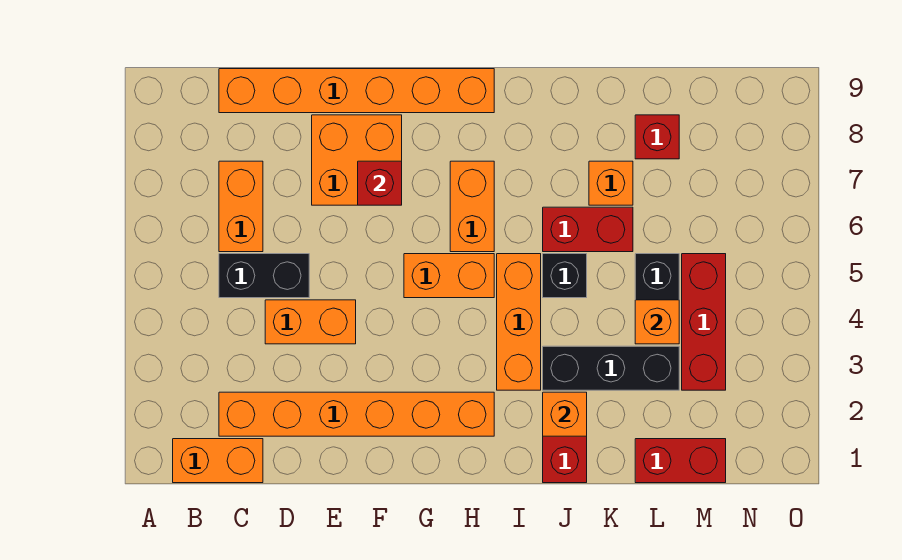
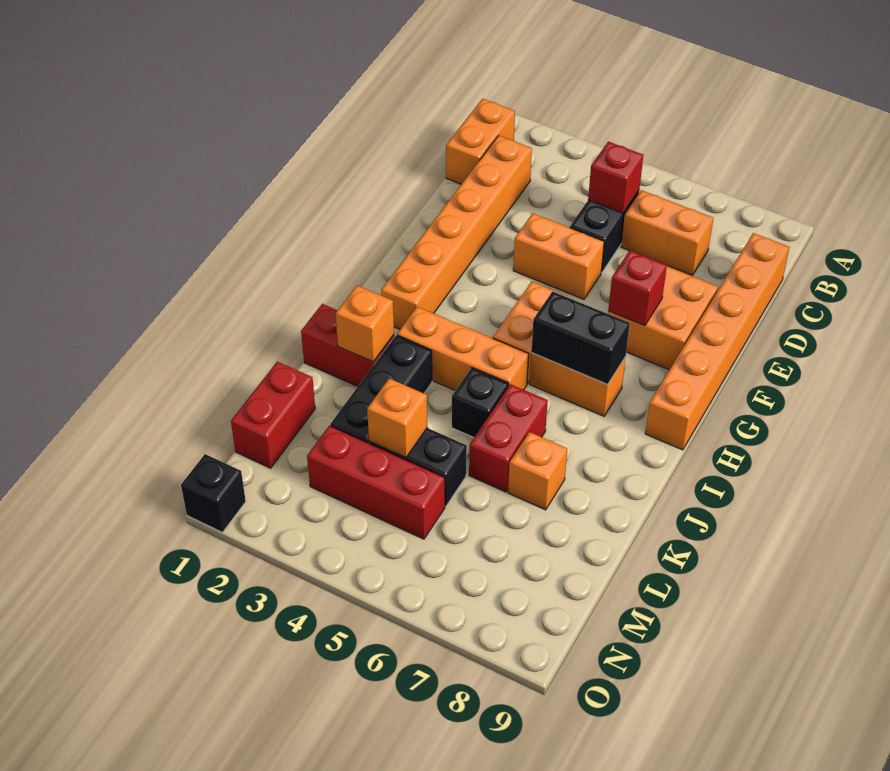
orange 1x2 brick [265,300,356,344] -> orange 1x2 brick turned to [513,213,604,299]
none -> black 1x2 brick [531,291,630,385]
red 1x1 brick [635,115,679,159] -> red 1x1 brick moved to [588,142,643,213]
none -> black 1x1 brick [181,454,246,532]

